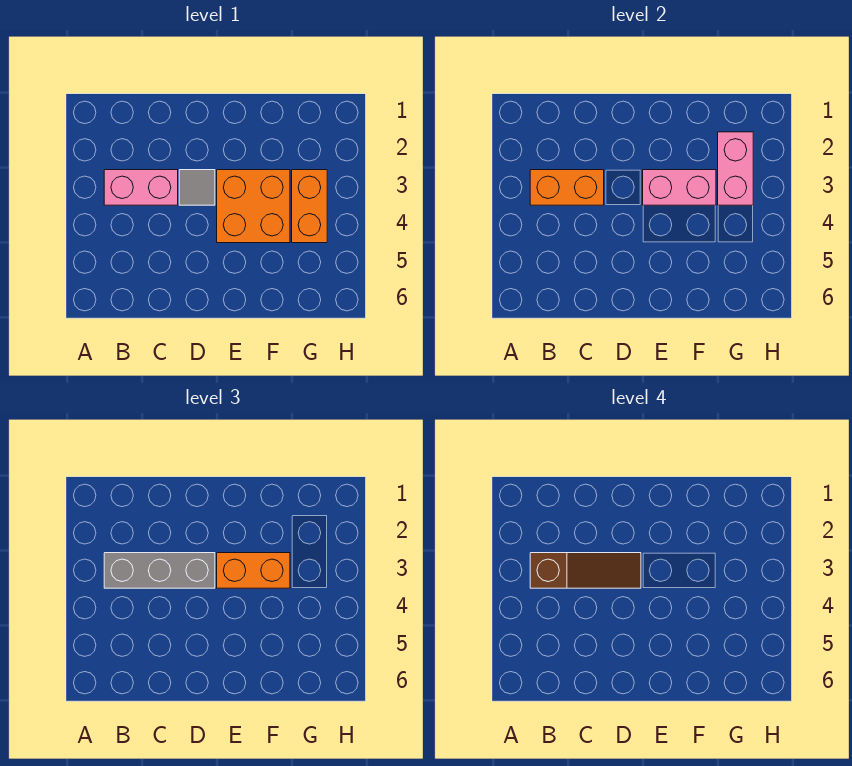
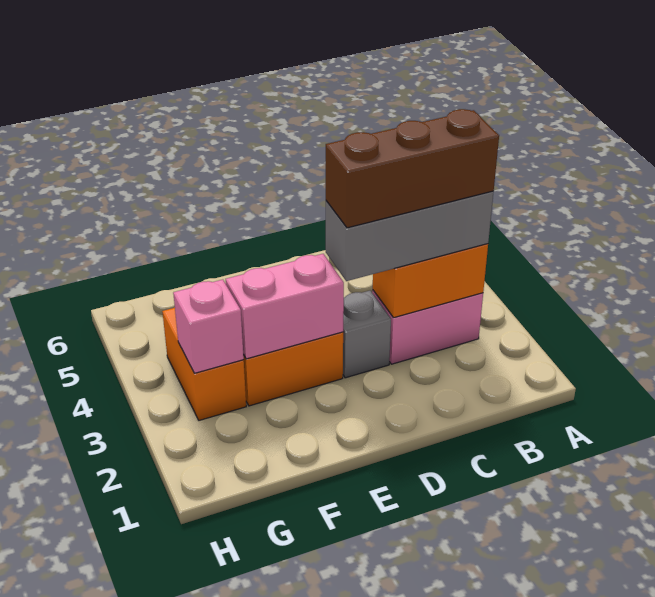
brown 1x3 slope [530,553,641,588] -> brown 1x3 brick [326,109,499,228]
grey 1x1 tile [179,170,215,205] -> grey 1x1 brick [343,291,391,378]
orange 1x2 brick [217,553,290,588] -> none
pink 1x2 brick [718,132,753,205] -> pink 1x1 brick [173,280,244,373]

